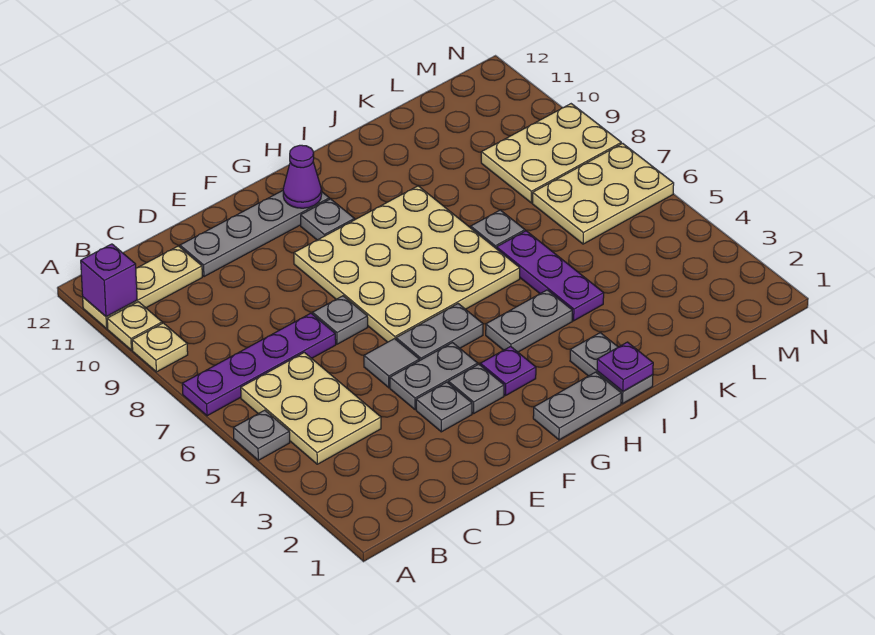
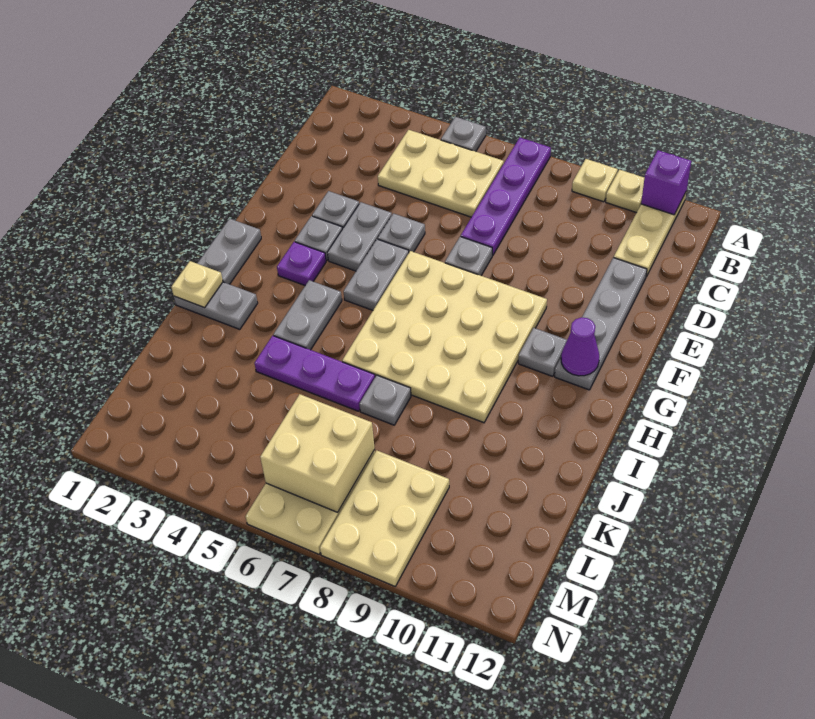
grey 1x1 tile [364,339,419,388] -> grey 1x1 plate [378,213,425,252]
purple 1x1 plate [597,342,653,391] -> tan 1x1 plate [171,261,223,308]
none -> tan 2x2 brick [260,394,375,512]

